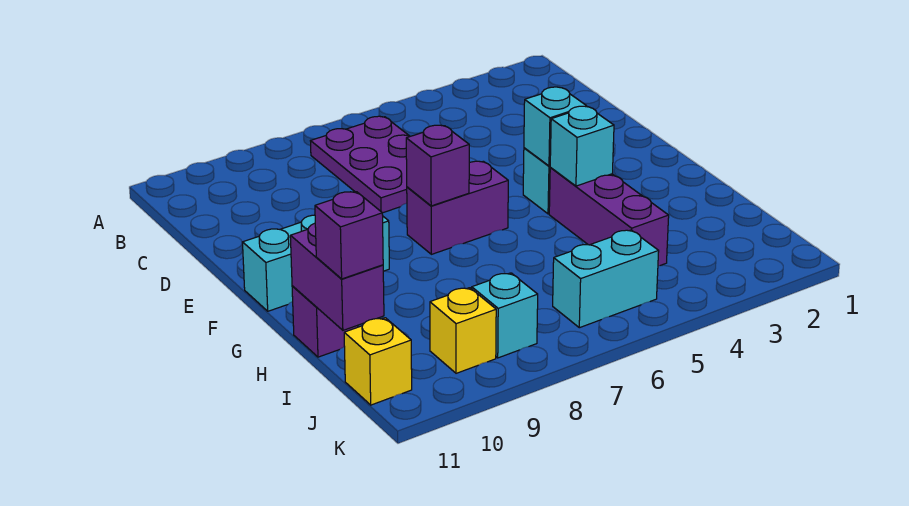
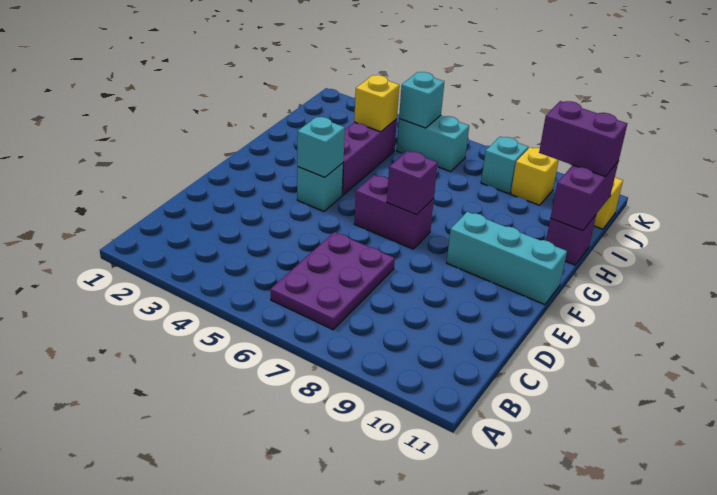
cyan 1x1 brick [550,106,614,186] -> cyan 1x1 brick moved to [399,72,444,128]
none -> yellow 1x1 brick [354,75,399,132]
purple 1x1 brick [315,192,383,279] -> purple 1x2 brick [539,101,627,176]

